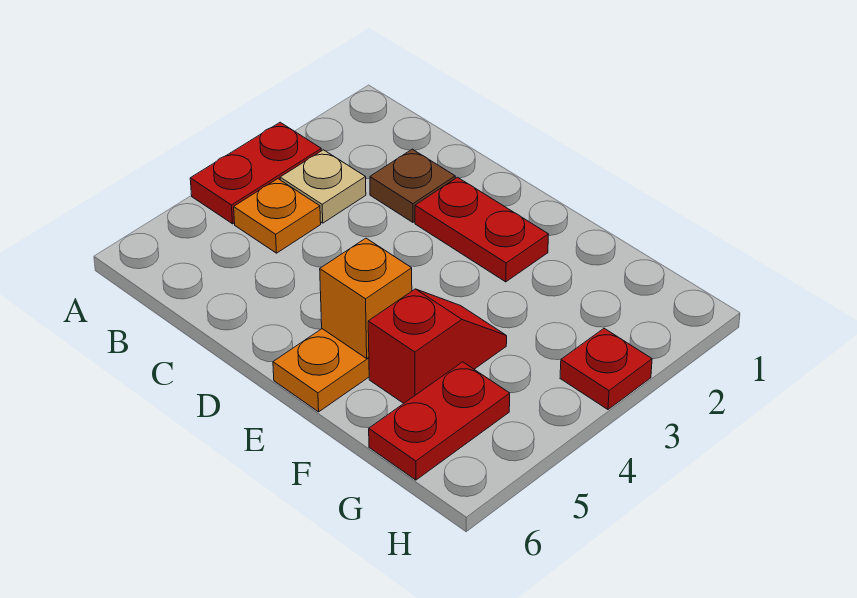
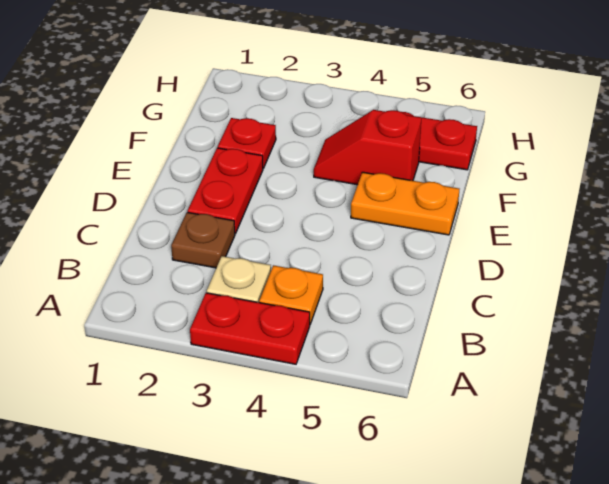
orange 1x1 brick [320,238,412,358] -> none
red 1x1 plate [560,328,652,409] -> red 1x1 plate moved to [218,118,276,168]

